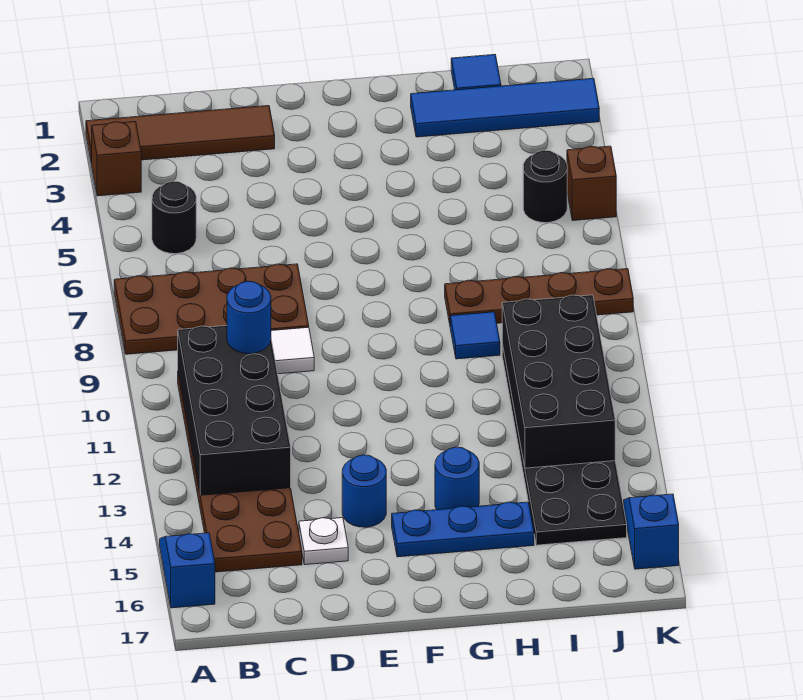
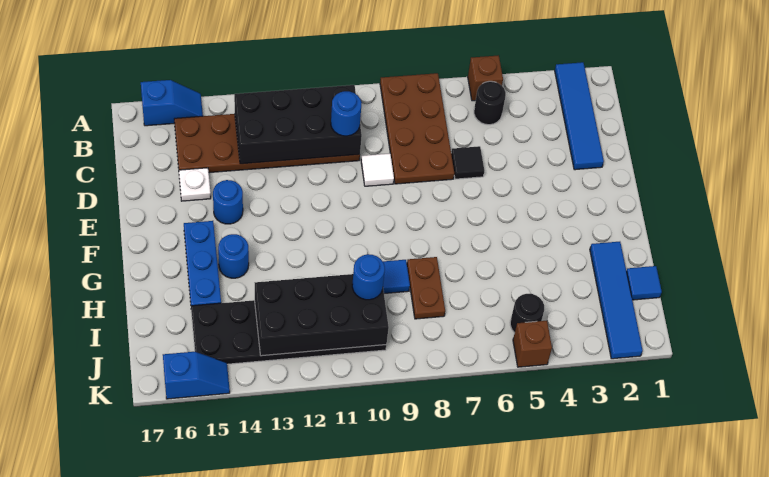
brown 1x4 tile [86,106,275,164] -> blue 1x4 tile [555,62,604,170]
brown 1x1 brick [92,122,141,196] -> brown 1x1 brick moved to [468,55,503,101]
none -> black 1x1 tile [451,146,484,179]
brown 1x4 plate [445,269,633,324] -> brown 1x2 plate [407,257,445,319]
none -> blue 1x1 round brick [352,254,385,300]

